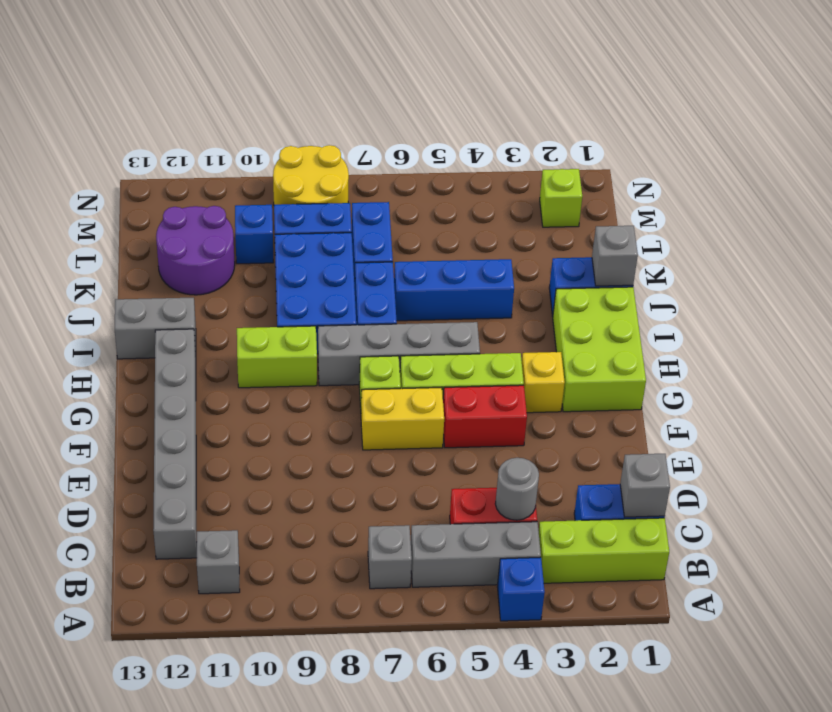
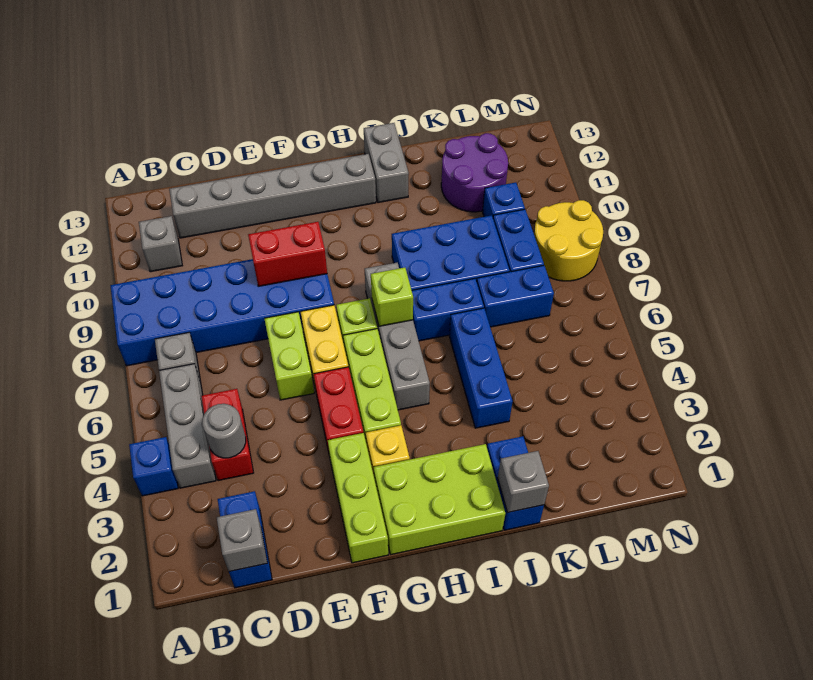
none -> blue 2x6 brick [110,259,334,366]
lime 1x3 brick [539,518,669,583] -> lime 1x3 brick moved to [328,433,388,563]
none -> red 1x2 brick [248,222,327,286]
lime 1x2 brick [237,326,317,388] -> lime 1x2 brick moved to [264,312,314,400]
lime 1x1 brick [540,169,582,227] -> lime 1x1 brick moved to [371,268,413,326]

